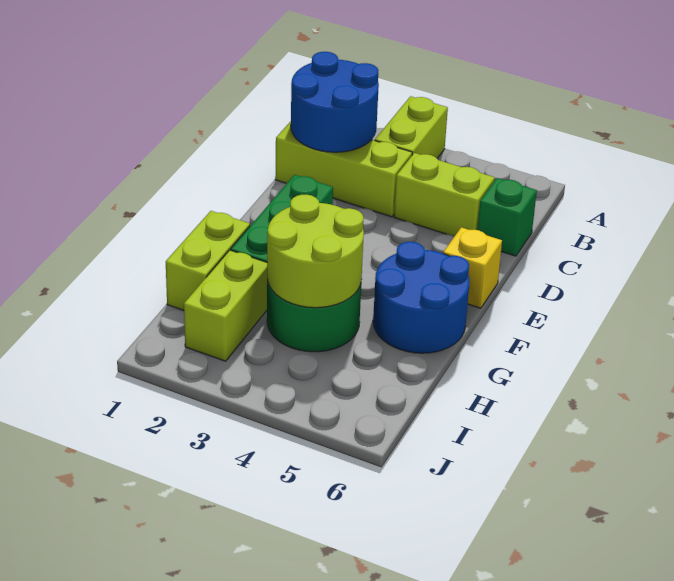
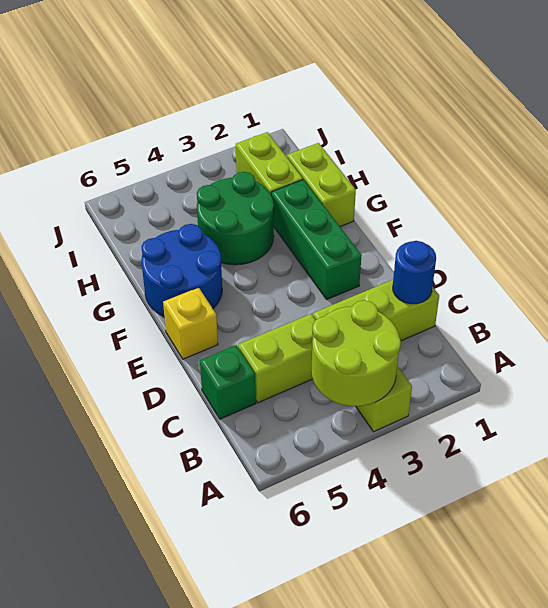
blue 2x2 round brick [291,52,379,152] -> blue 1x1 round brick [393,241,436,304]
lime 2x2 round brick [267,195,364,308] -> lime 2x2 round brick moved to [311,300,401,406]

